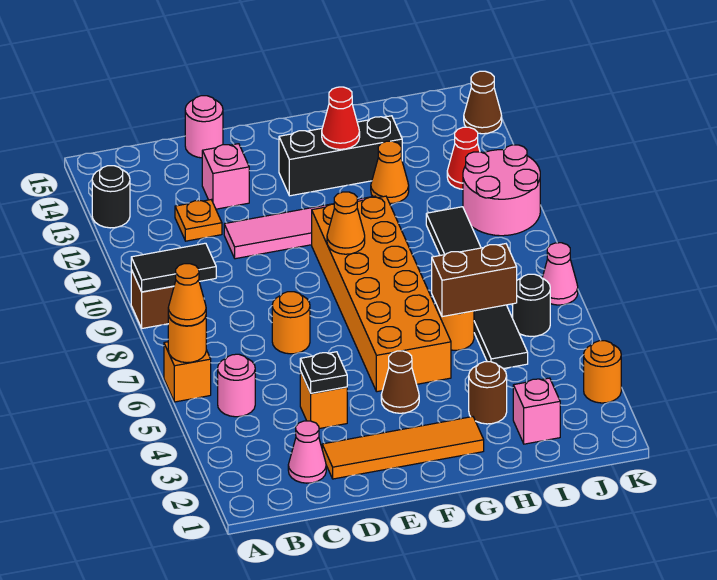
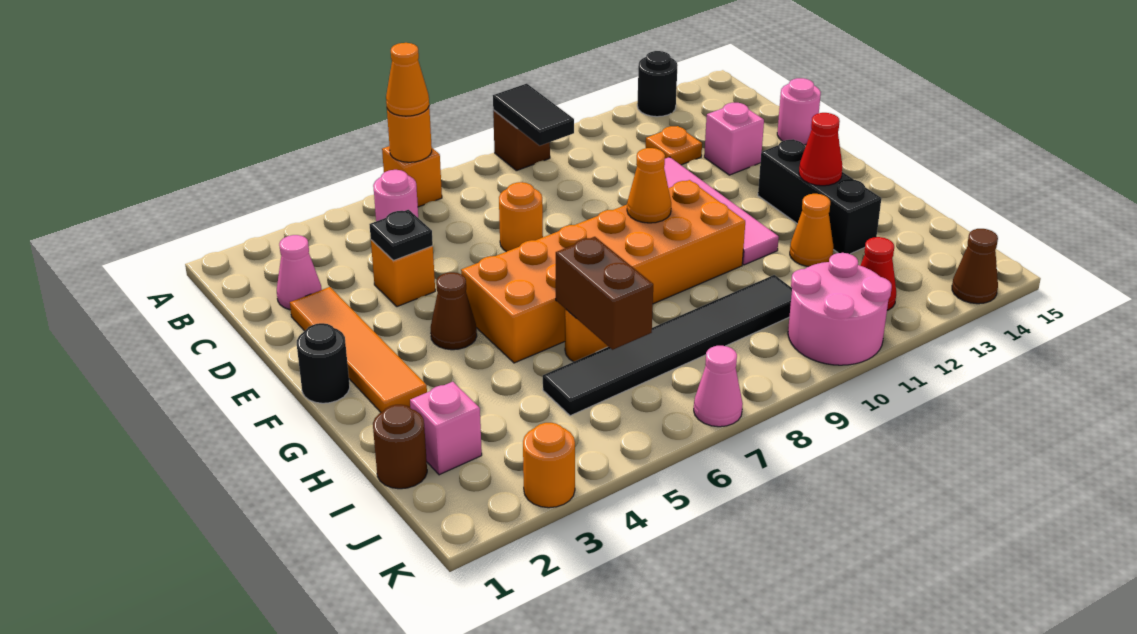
brown 1x1 round brick [469,362,507,424] -> brown 1x1 round brick moved to [373,405,427,489]
black 1x1 round brick [513,274,550,336] -> black 1x1 round brick moved to [297,323,350,403]

